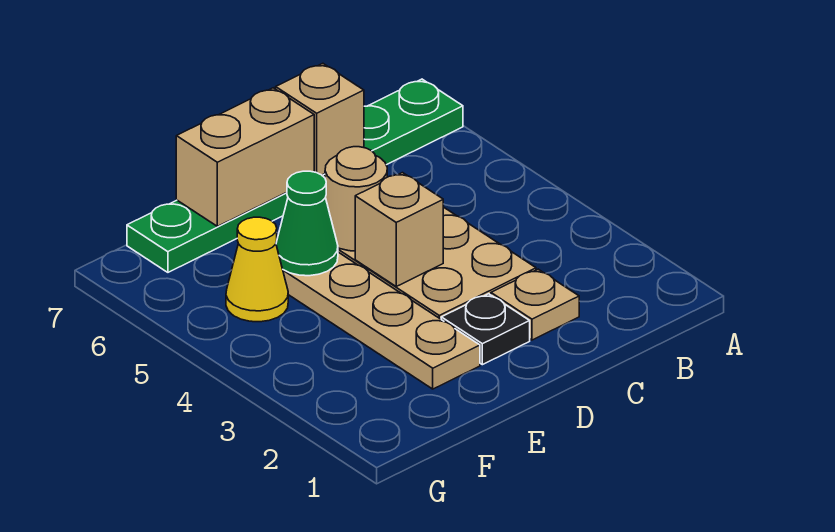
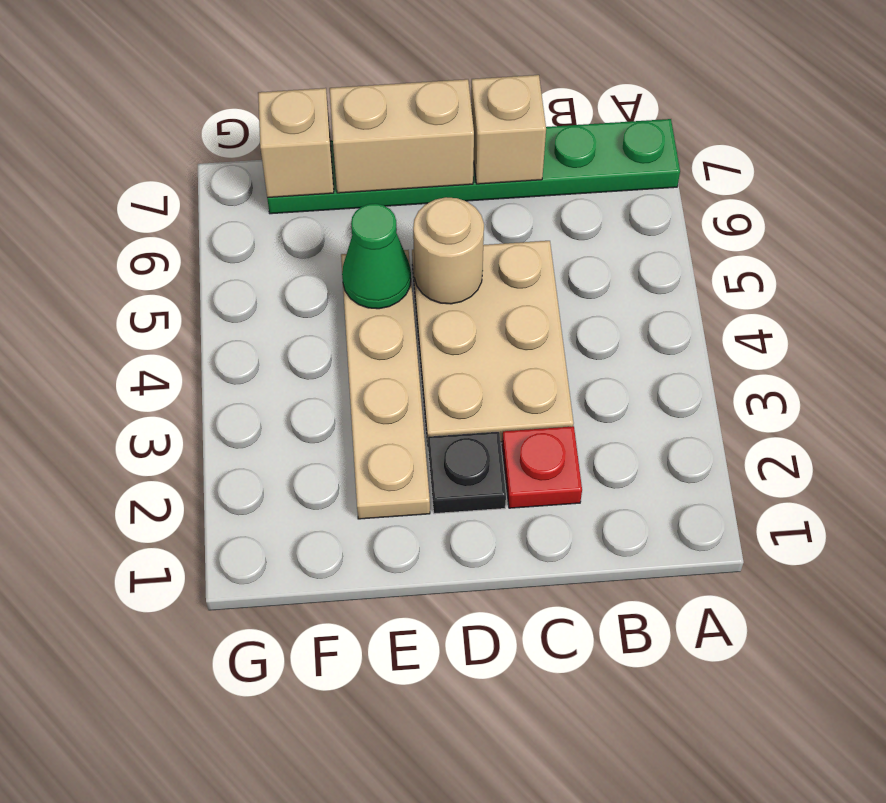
tan 1x1 plate [491,269,579,340] -> red 1x1 plate [502,426,582,508]
tan 1x1 brick [355,173,443,286] -> tan 1x1 brick moved to [258,88,334,198]
yellow 1x1 cone [226,217,288,322] -> none

